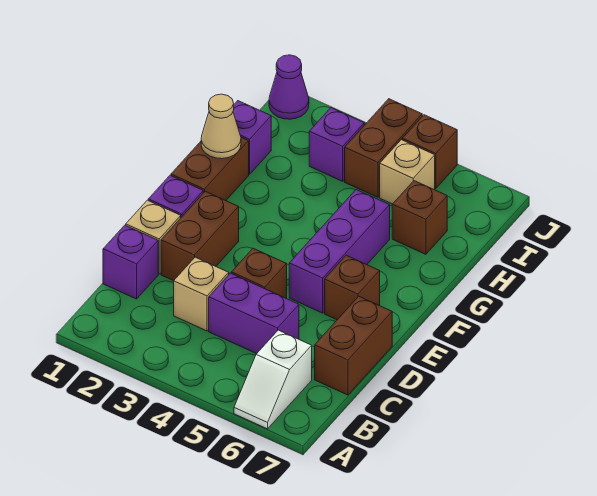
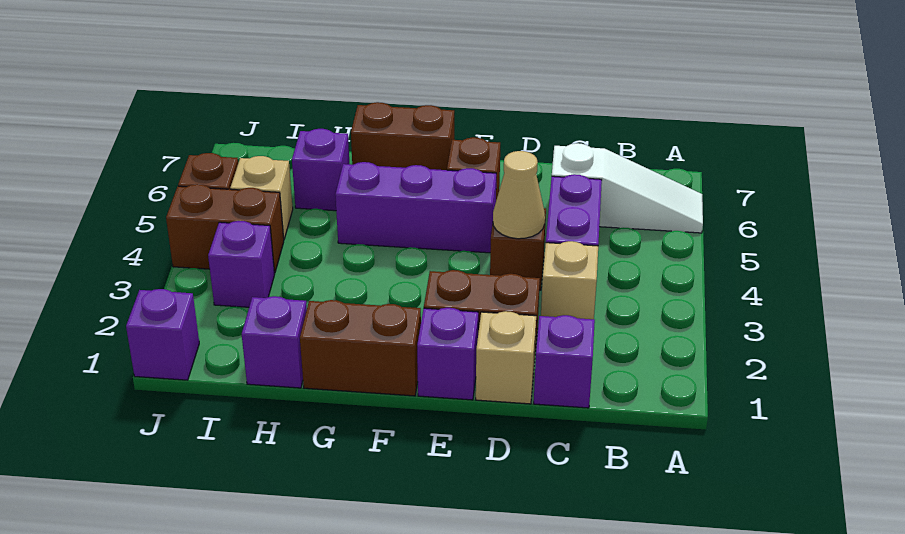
white 1x2 slope [234,330,312,429] -> white 1x3 slope [552,143,703,233]
brown 1x2 brick [315,296,392,395] -> brown 1x2 brick moved to [351,102,454,170]
tan 1x1 cone [201,94,241,159] -> tan 1x1 cone moved to [493,151,545,239]
brown 1x1 brick [392,181,447,254] -> purple 1x1 brick [292,129,349,211]
purple 1x1 cone [269,55,309,119] -> purple 1x1 brick [126,289,199,380]

